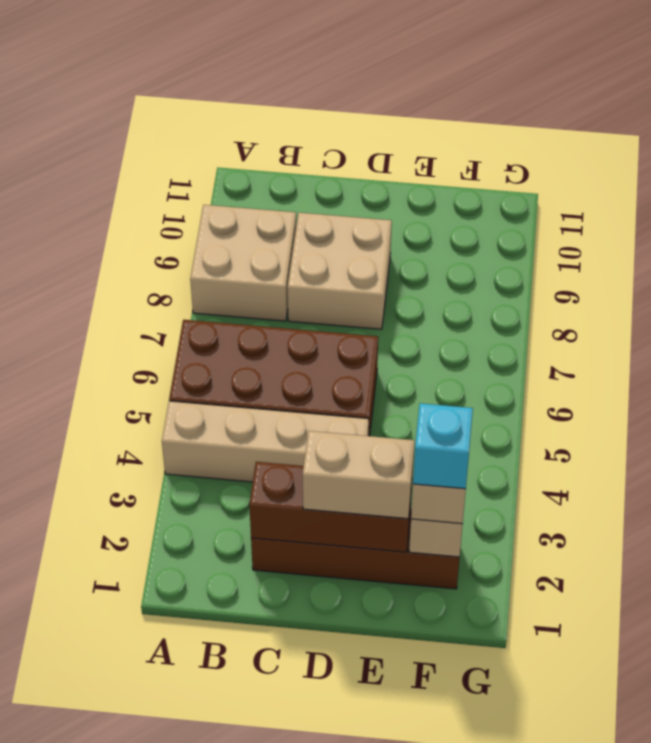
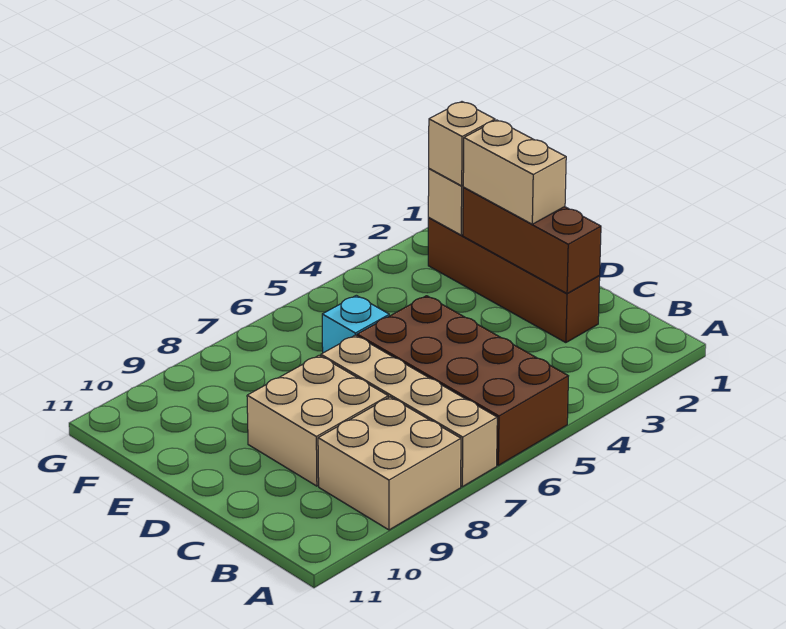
tan 1x4 brick [162,401,369,482] -> tan 1x4 brick moved to [321,335,497,487]
cyan 1x1 brick [413,403,473,489] -> cyan 1x1 brick moved to [322,295,389,353]

